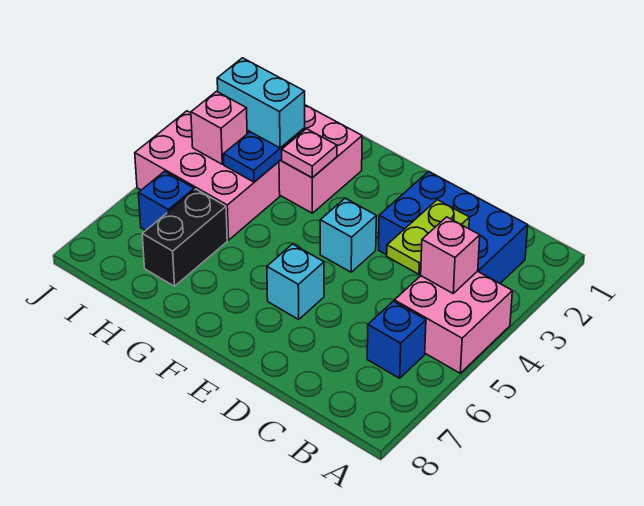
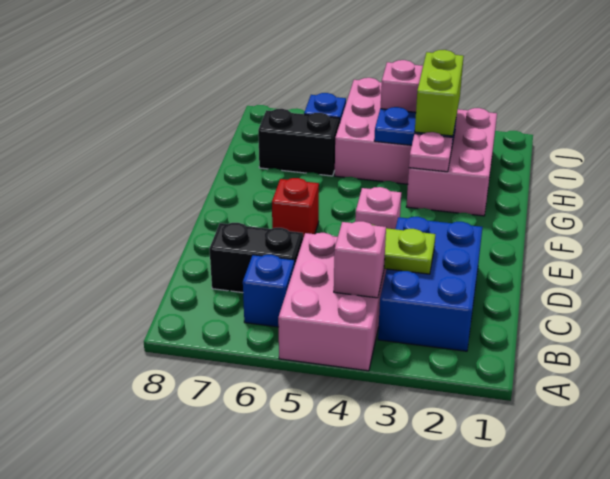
pink 2x2 brick [394,271,512,373] -> pink 2x3 brick [278,233,386,371]
none -> black 1x2 brick [209,223,303,293]
cyan 1x1 brick [320,198,376,272] -> pink 1x1 brick [355,187,401,229]
cyan 1x1 brick [267,244,324,319] -> red 1x1 brick [272,178,319,238]
cyan 1x2 brick [217,58,305,148] -> lime 1x2 brick [415,50,464,136]

